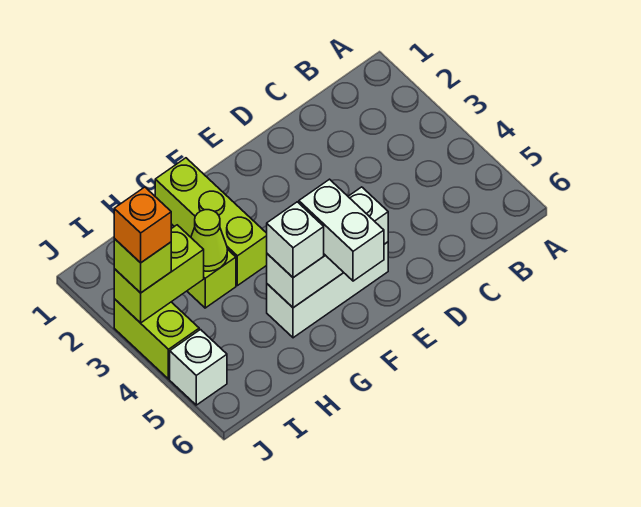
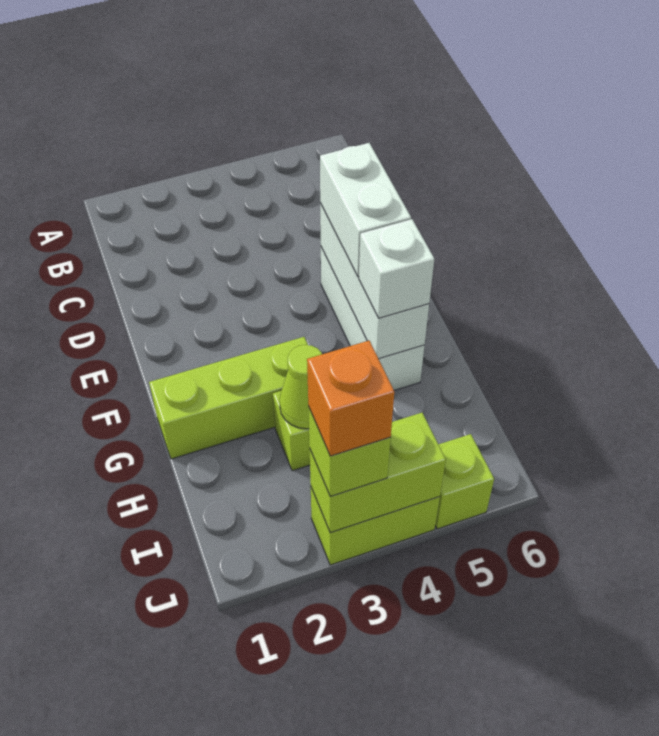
white 1x2 brick [299,179,384,281] -> white 1x2 brick turned to [320,143,411,277]
lime 1x2 brick [114,225,204,323] -> lime 1x2 brick turned to [310,413,446,533]
white 1x1 brick [170,330,227,405] -> lime 1x1 brick [435,434,494,529]

